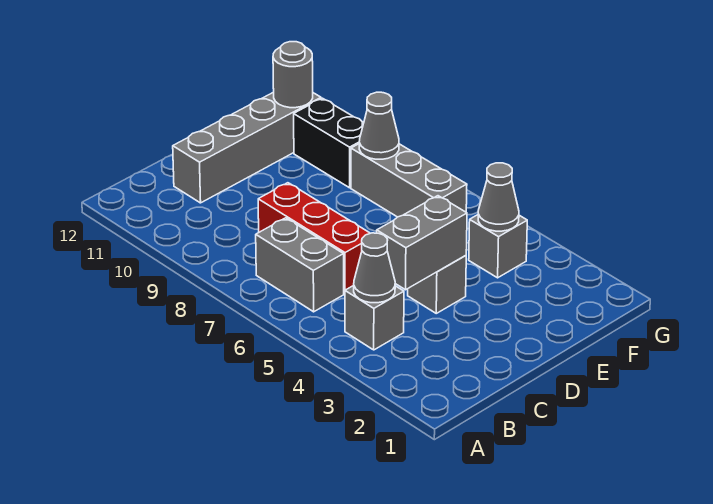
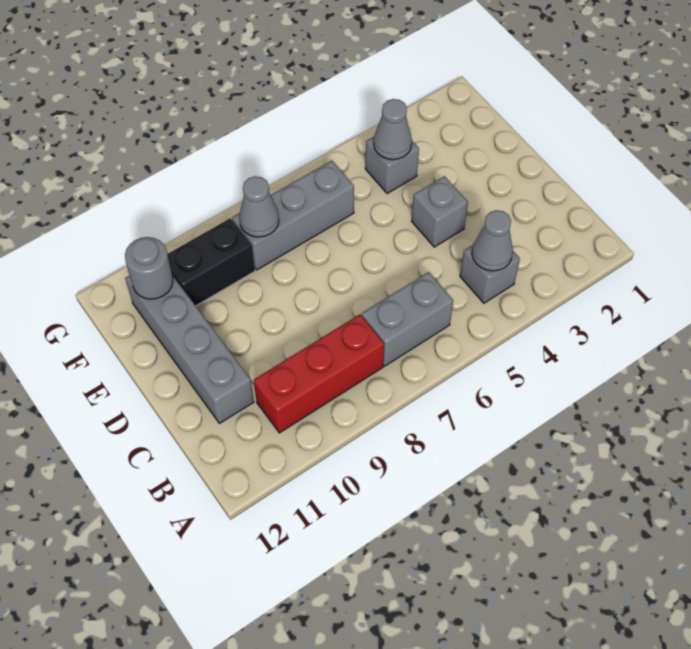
grey 1x2 brick [377,196,467,290] -> none
red 1x3 brick [258,183,370,294] -> red 1x3 brick moved to [254,315,384,433]

